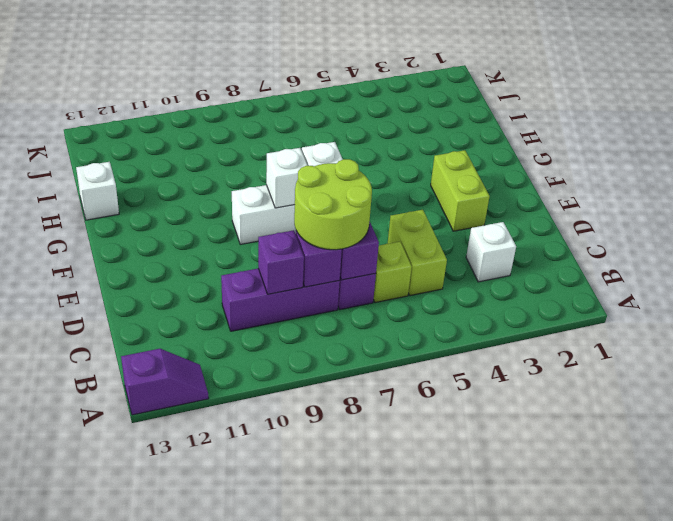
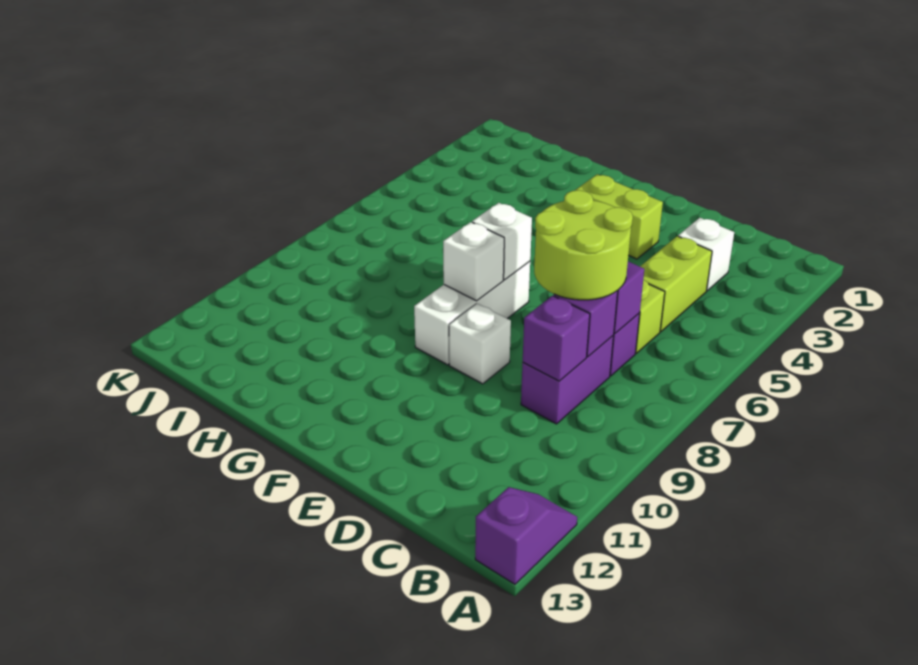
lime 1x2 brick [388,210,447,296] -> lime 1x2 brick turned to [640,236,712,332]
purple 1x3 brick [221,269,340,331] -> purple 1x2 brick [521,336,613,424]
white 1x1 brick [76,162,119,220] -> white 1x1 brick moved to [449,304,511,384]

